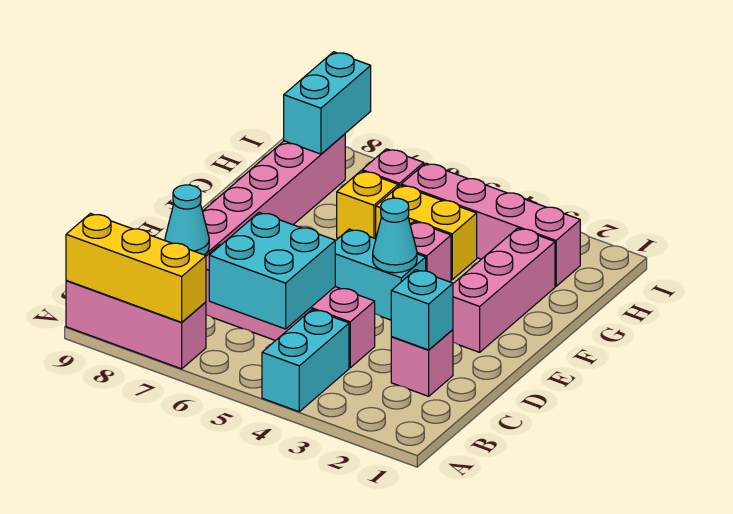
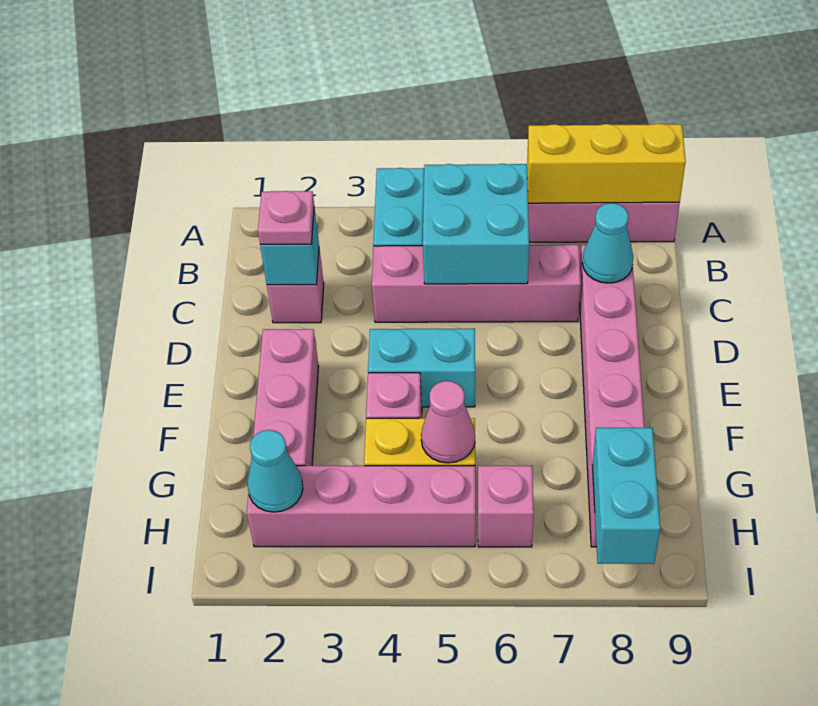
none -> pink 1x1 plate [258,191,314,244]
cyan 1x1 cone [373,198,417,273] -> cyan 1x1 cone moved to [247,430,303,512]
none -> pink 1x1 cone [421,381,475,463]
yellow 1x1 brick [337,171,398,239] -> none

